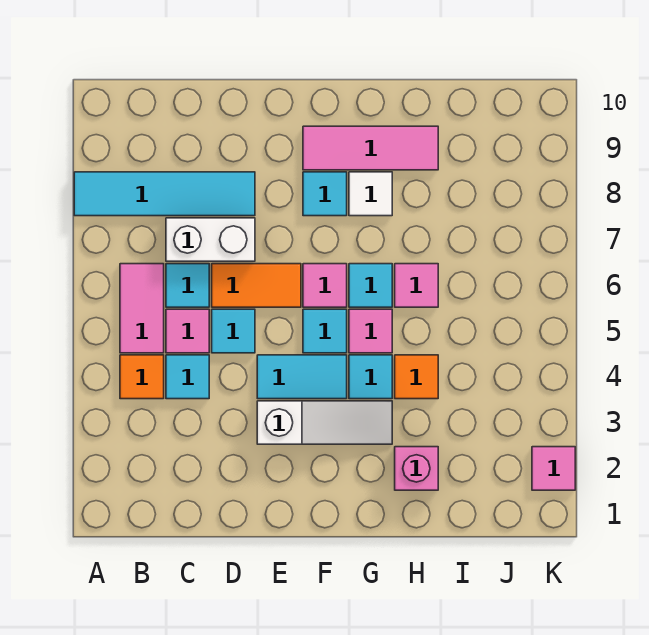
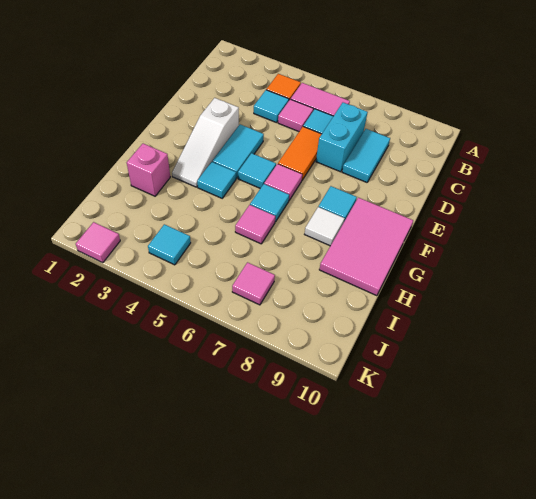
cyan 1x4 tile [74,172,255,216] -> cyan 1x2 tile [342,129,390,182]
white 1x2 brick [166,218,255,261] -> cyan 1x2 brick [316,103,368,172]
cyan 1x1 tile [212,309,255,353] -> cyan 1x1 tile moved to [148,224,191,265]
pink 1x3 tile [303,126,438,170] -> pink 2x3 tile [319,198,413,296]
pink 1x1 tile [349,309,392,353] -> pink 1x1 tile moved to [232,262,275,305]
orange 1x1 tile [395,355,438,399] -> none

